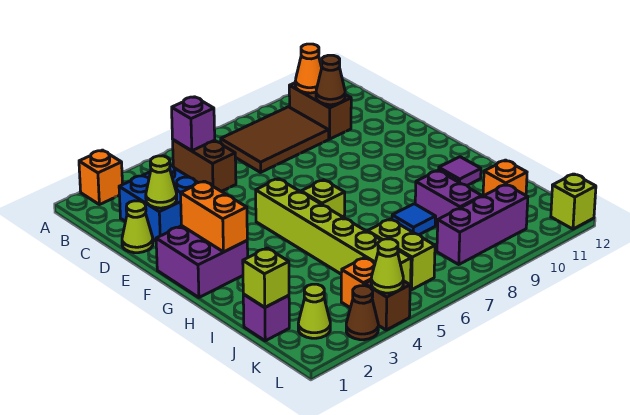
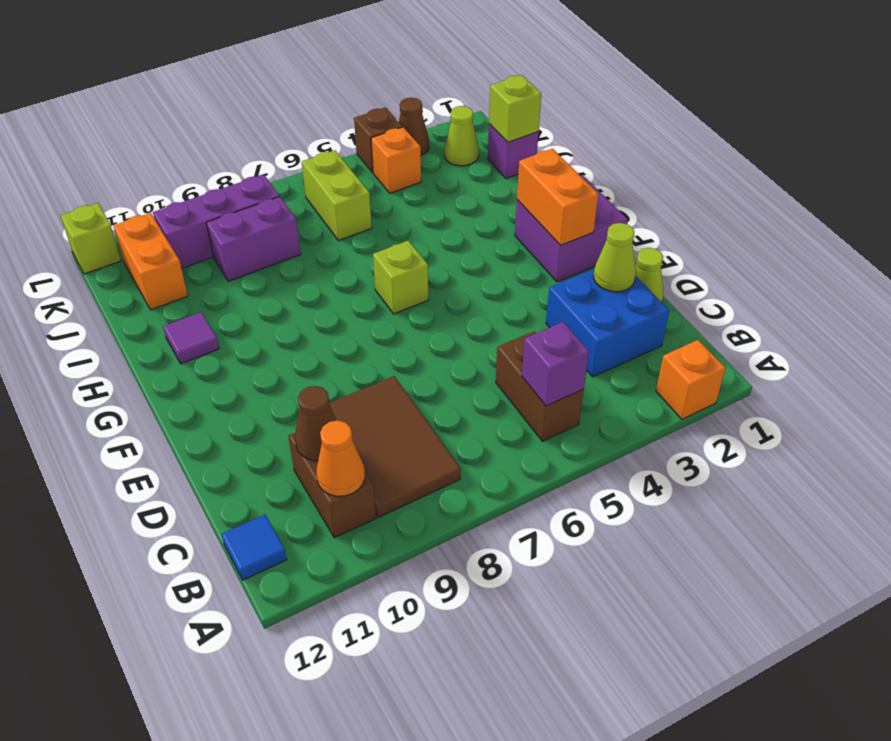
brown 2x3 tile [221,107,329,172] -> brown 2x3 tile turned to [330,376,461,517]
lime 1x6 brick [256,179,411,285] -> none
blue 1x1 tile [392,204,436,235] -> blue 1x1 tile moved to [221,515,287,580]
purple 1x2 brick [415,171,482,226] -> purple 1x2 brick turned to [206,197,301,281]
orange 1x1 brick [483,160,527,196] -> orange 1x2 brick [114,213,188,310]
lime 1x1 cone [371,239,403,293] -> none

